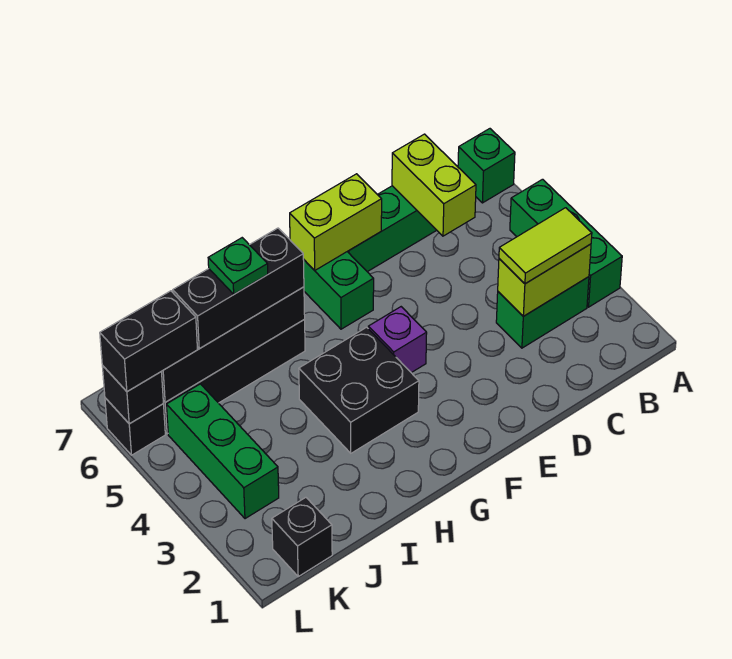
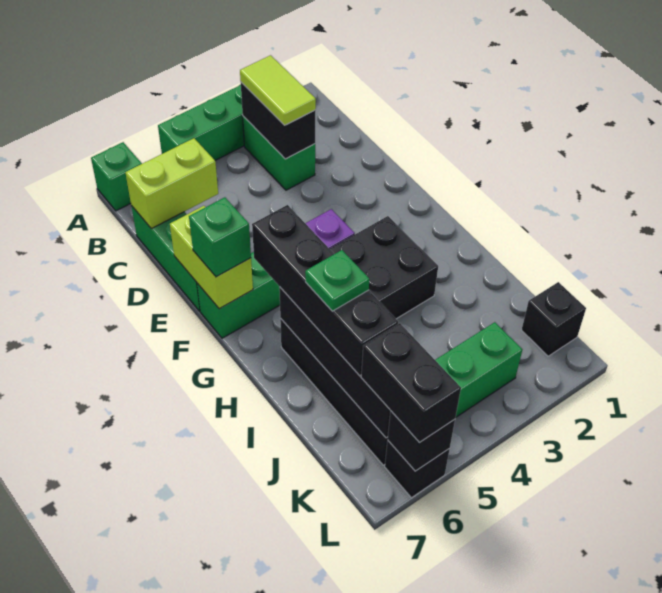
lime 1x2 brick [498,244,591,316] -> black 1x2 brick [241,82,316,159]
none -> green 1x1 brick [189,197,251,277]
black 1x3 brick [173,228,304,349] -> black 1x4 brick [252,205,398,376]

